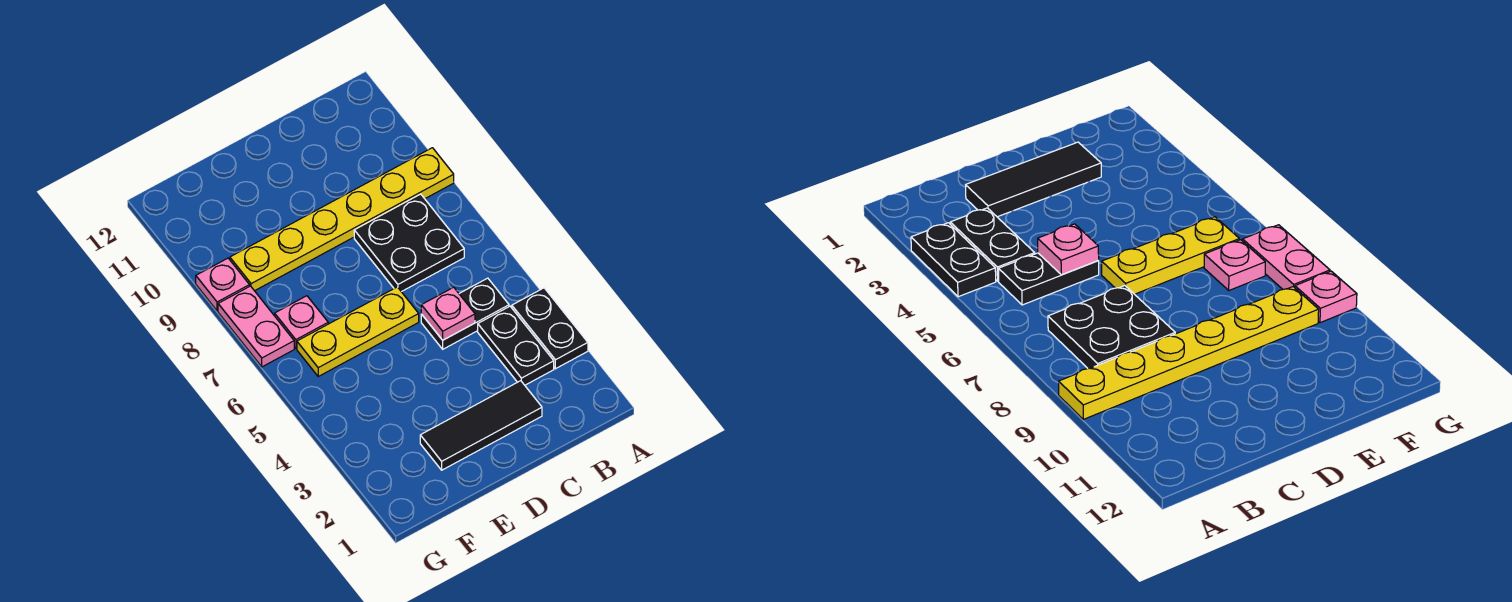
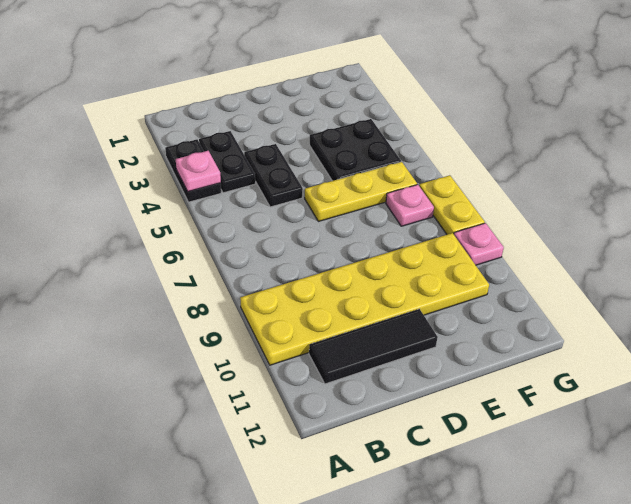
yellow 1x6 plate [230,148,454,291] -> yellow 2x6 plate [240,233,489,365]
black 1x2 plate [421,278,509,349] -> black 1x2 plate turned to [244,144,303,207]
black 2x2 plate [354,194,464,292] -> black 2x2 plate moved to [310,119,401,181]
black 1x3 tile [420,381,542,470] -> black 1x3 tile moved to [309,309,438,384]
pink 1x1 plate [421,287,475,340] -> pink 1x1 plate moved to [176,151,221,192]
pink 1x2 plate [218,286,294,367] -> yellow 1x2 plate [419,175,485,235]

